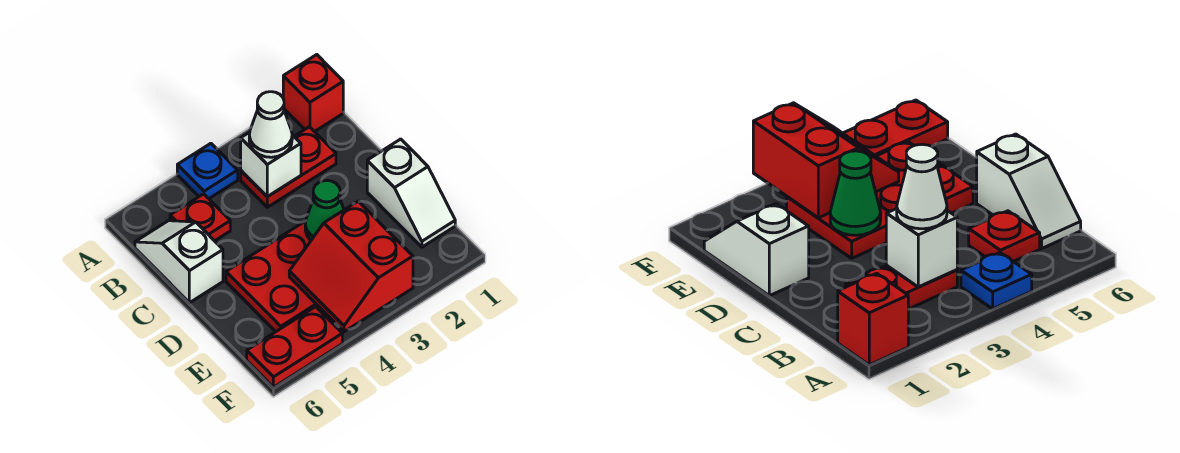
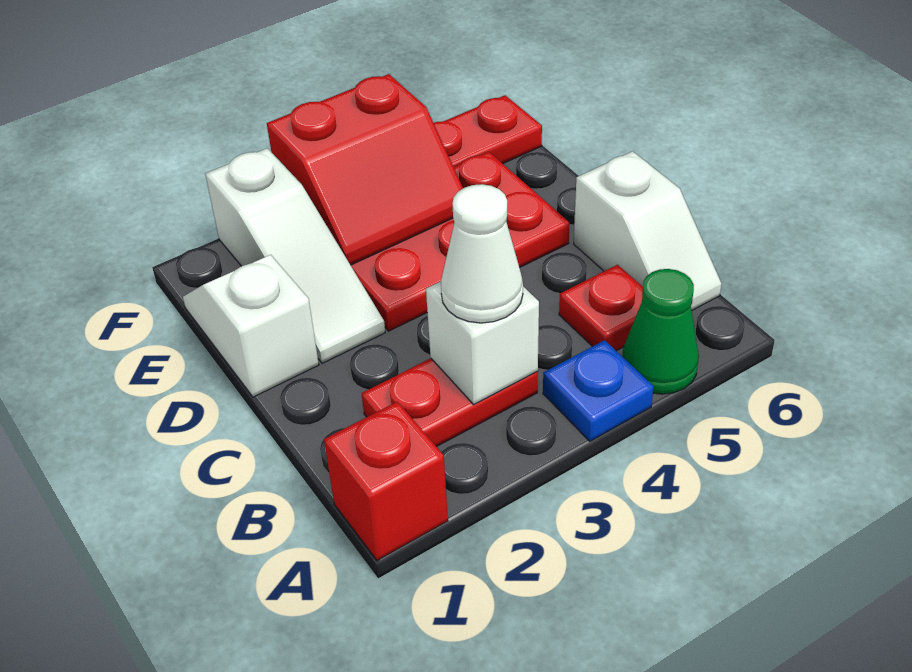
none -> white 1x3 slope [205,148,385,363]
green 1x1 cone [305,180,344,240] -> green 1x1 cone moved to [622,269,699,394]
red 2x2 slope [289,201,413,332] -> red 2x2 slope turned to [267,74,463,265]

